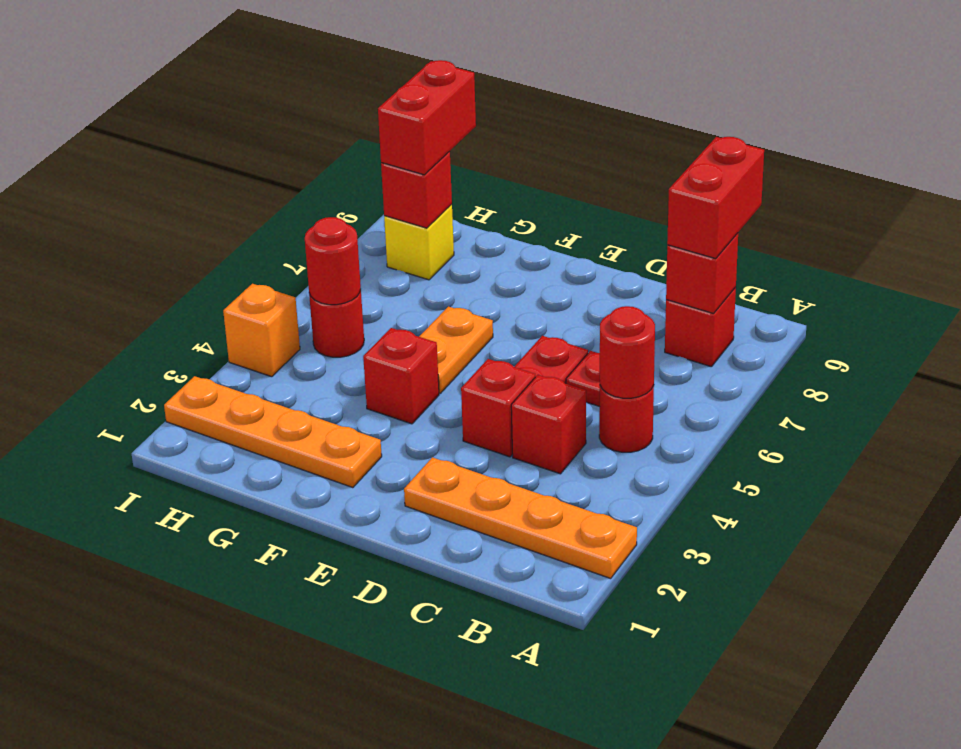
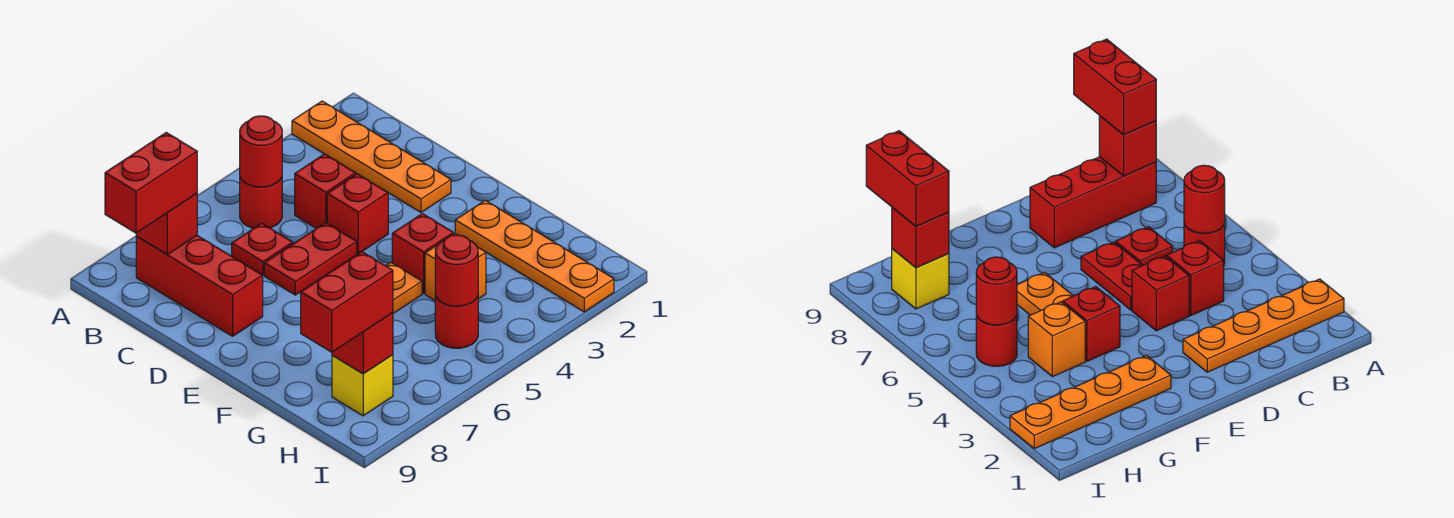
red 1x1 brick [665,287,736,367] -> red 1x3 brick [136,236,263,336]
orange 1x1 brick [223,284,300,377] -> orange 1x1 brick moved to [425,234,486,300]

